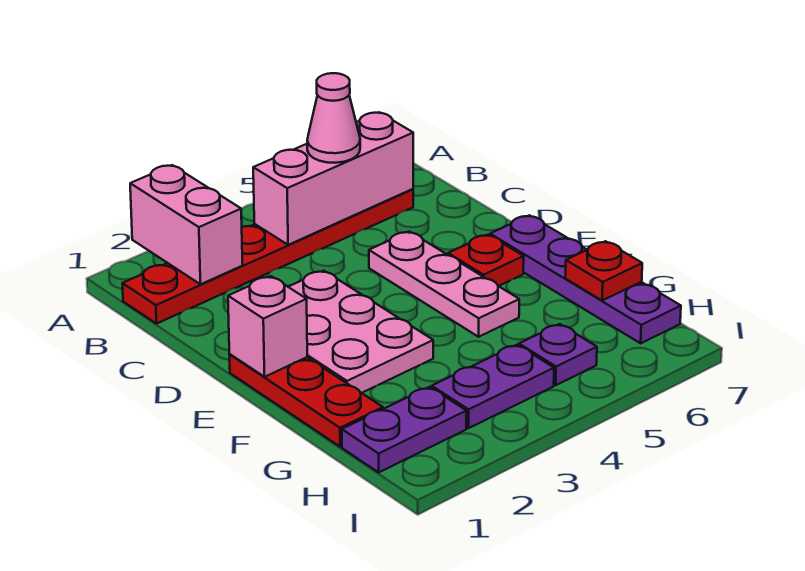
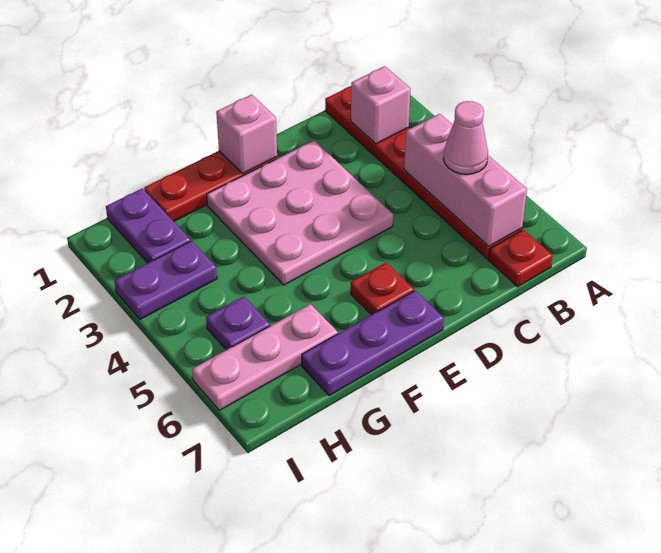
pink 1x2 brick [130,165,243,284] -> pink 1x1 brick [351,66,410,144]
pink 2x3 plate [289,271,433,393] -> pink 3x3 plate [207,140,393,285]
pink 1x3 plate [369,231,519,337] -> pink 1x3 plate moved to [192,304,338,410]
purple 1x4 plate [490,215,681,343] -> purple 1x3 plate [302,290,444,395]
red 1x1 plate [565,241,642,301] -> red 1x1 plate moved to [489,230,553,287]
purple 1x2 plate [432,345,554,428] -> purple 1x2 plate turned to [114,241,217,319]

